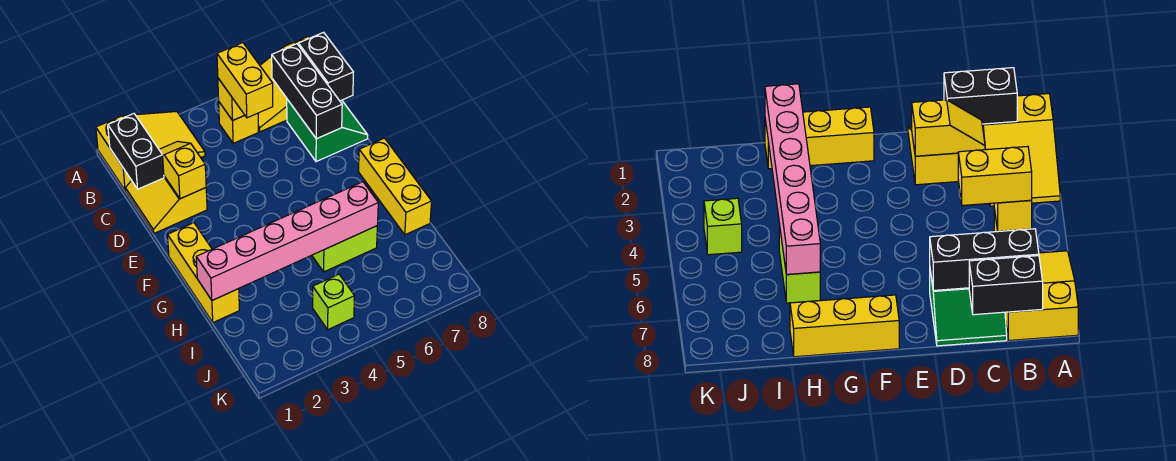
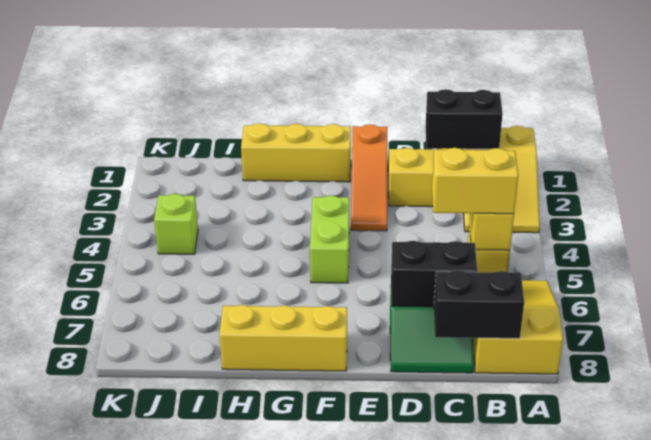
black 1x3 brick [272,44,342,139] -> black 1x2 brick [391,241,477,307]
yellow 1x2 slope [159,141,206,199] -> none
none -> orange 1x3 slope [351,124,387,231]
pink 1x6 brick [196,182,378,300] -> none
lime 1x2 brick [312,226,377,272] -> lime 1x2 brick moved to [310,195,349,283]

